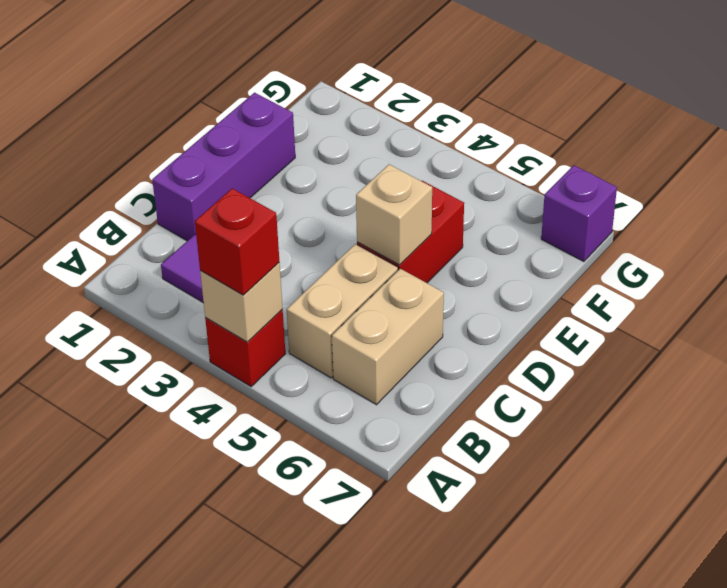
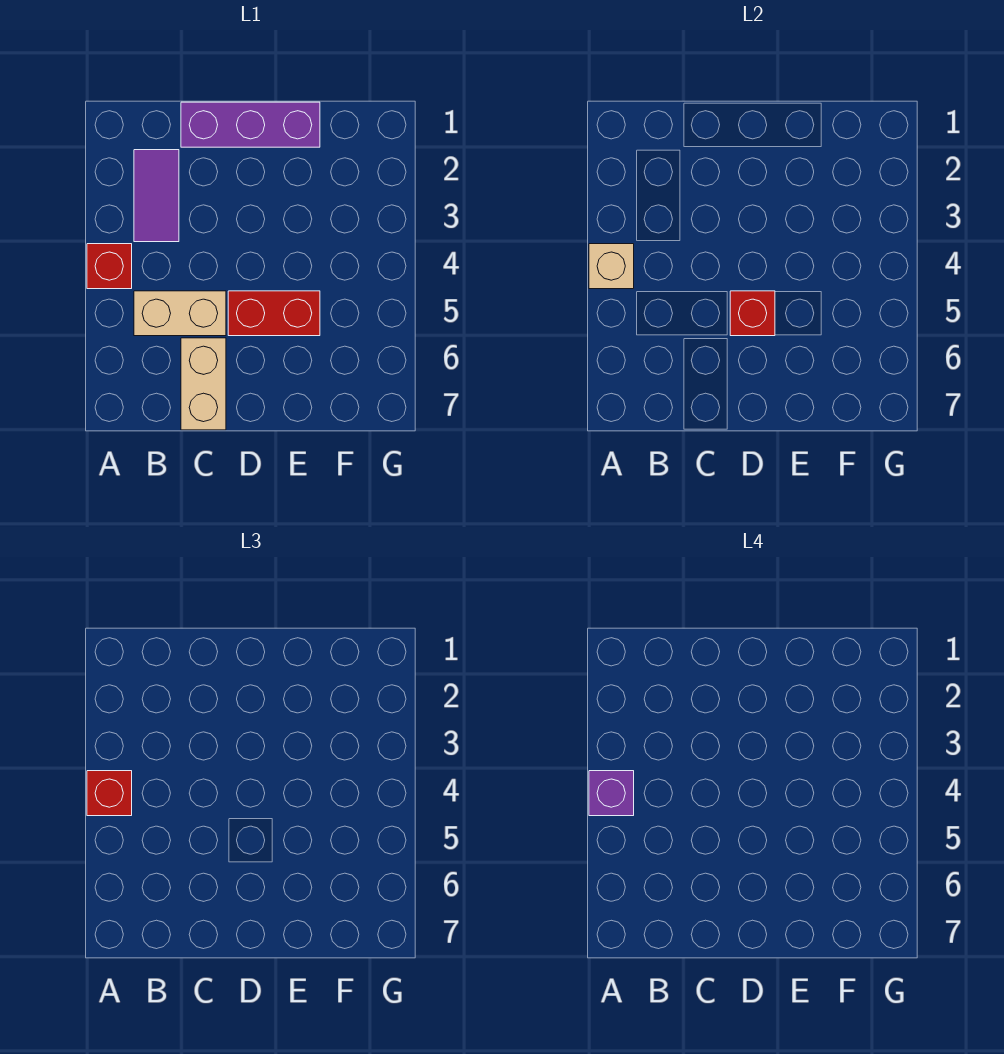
tan 1x2 brick [332,269,444,405] -> tan 1x2 brick turned to [181,338,226,430]
tan 1x1 brick [356,165,432,265] -> red 1x1 brick [730,291,775,336]
purple 1x1 brick [541,165,617,262] -> purple 1x1 brick moved to [589,771,634,816]

